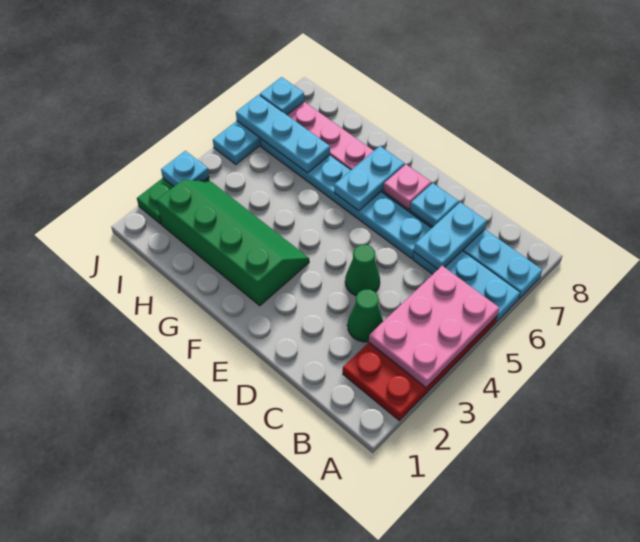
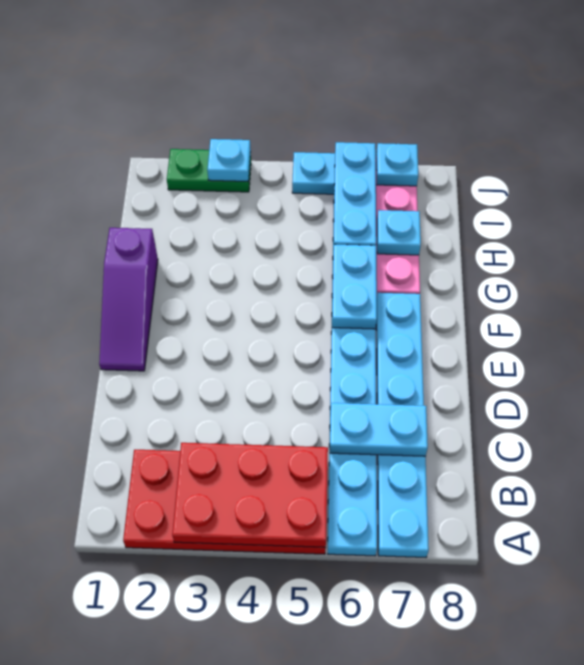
pink 2x3 plate [369,266,499,388] -> red 2x3 plate [172,443,328,547]
green 1x1 cone [348,289,383,342] -> none
green 1x1 cone [345,245,380,296] -> none
cyan 1x1 plate [410,183,459,227] -> cyan 1x1 plate moved to [377,210,421,255]
none -> purple 1x3 slope [99,228,158,371]
pink 1x1 plate [383,164,431,210] -> none
green 2x4 slope [157,180,309,306] -> none
cyan 1x2 plate [334,146,405,211] -> cyan 1x2 plate turned to [332,244,377,329]

